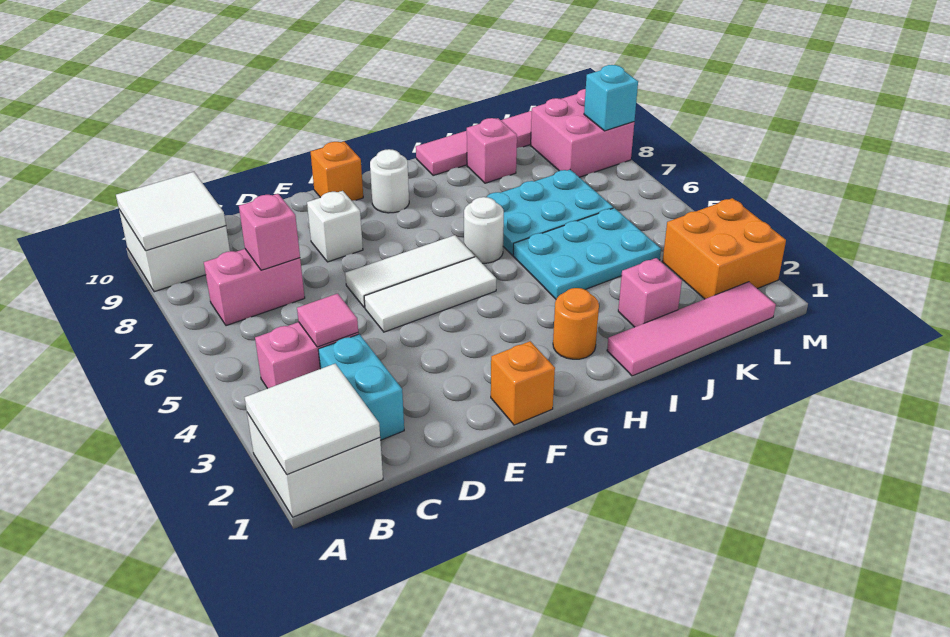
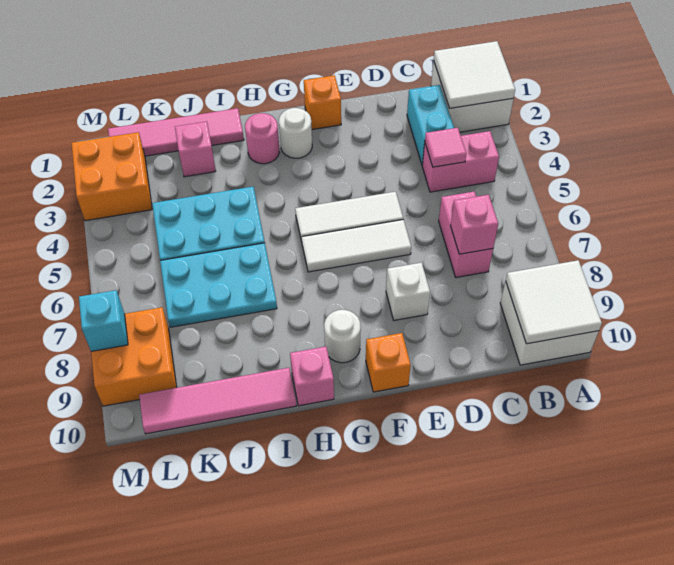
pink 1x2 brick [204,249,305,326] -> pink 1x2 brick turned to [439,191,493,277]
orange 1x1 round brick [553,288,599,359] -> pink 1x1 round brick [245,113,280,164]
white 1x1 round brick [464,197,504,263] -> white 1x1 round brick moved to [279,108,312,158]
pink 1x1 brick [467,118,517,183] -> pink 1x1 brick moved to [290,347,334,406]
pink 2x2 brick [531,89,634,177] -> orange 2x2 brick [91,307,177,406]

